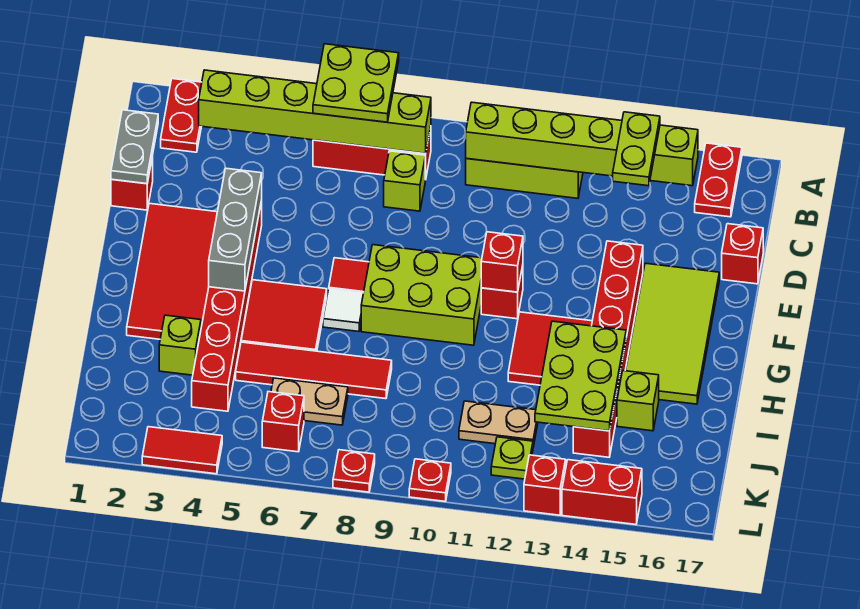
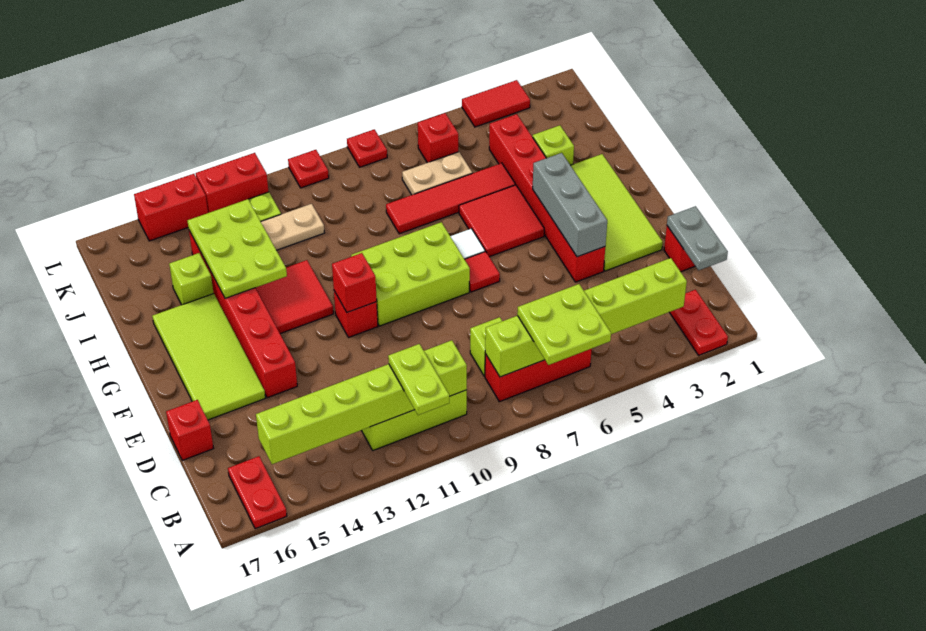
lime 1x2 plate [613,112,660,186] -> lime 1x2 plate moved to [388,344,449,415]
red 2x4 tile [127,203,217,339] -> lime 2x4 tile [571,154,663,271]
red 1x1 brick [524,455,566,515] -> red 1x2 brick [196,153,269,213]

